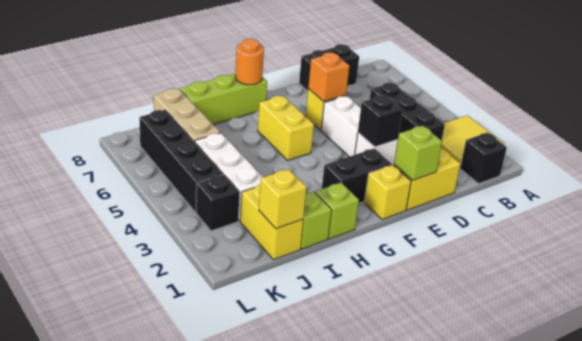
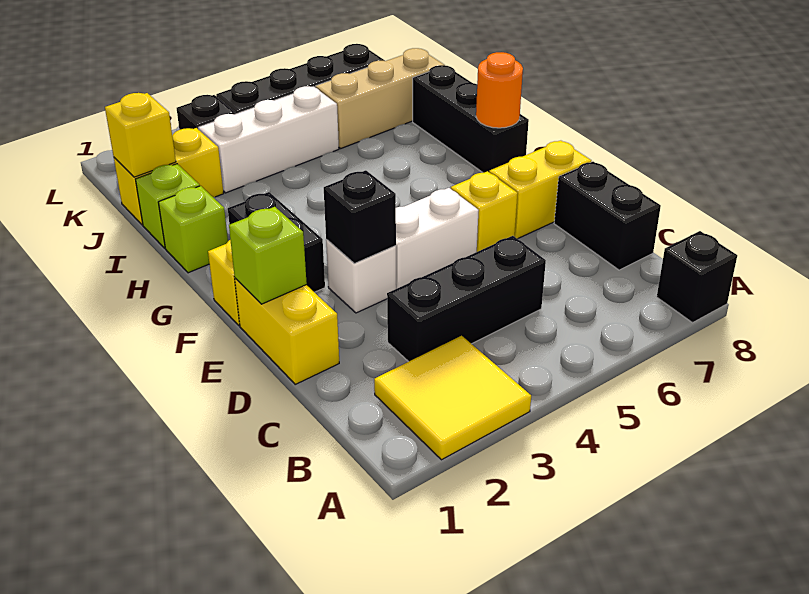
black 1x1 brick [460,133,507,184] -> black 1x1 brick moved to [657,231,737,323]
orange 1x1 brick [308,52,349,102] -> none
yellow 1x2 brick [258,96,314,161] -> yellow 1x2 brick moved to [489,141,591,239]
lime 1x3 brick [180,73,267,124] -> black 1x3 brick [413,65,529,173]

